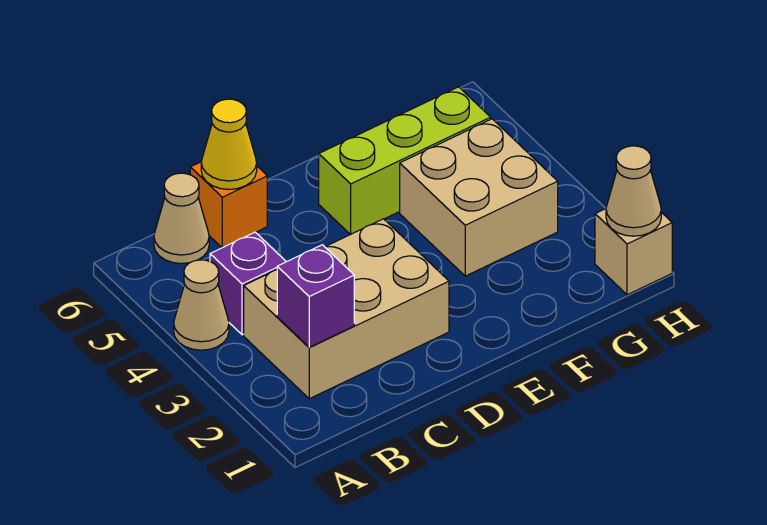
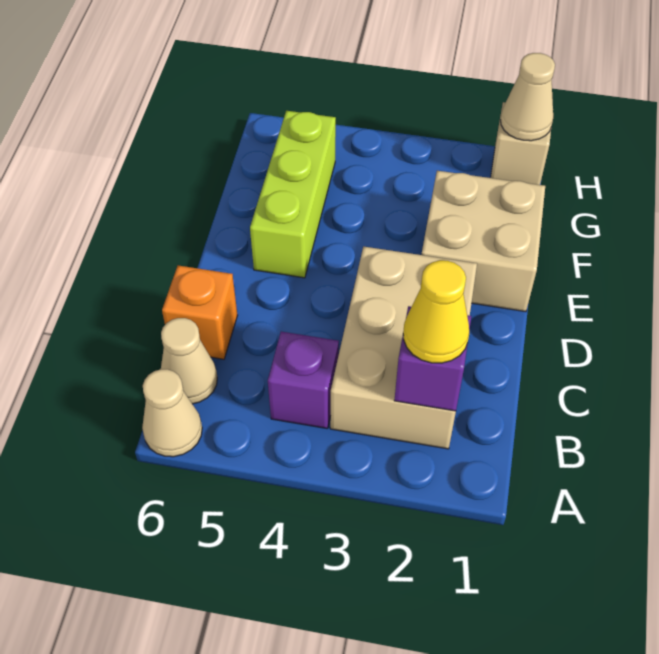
tan 1x1 cone [174,260,229,350] -> tan 1x1 cone moved to [142,369,202,457]
yellow 1x1 cone [201,99,257,190] -> yellow 1x1 cone moved to [403,260,469,363]
tan 2x2 brick [400,119,558,276] -> tan 2x2 brick moved to [421,171,545,312]

